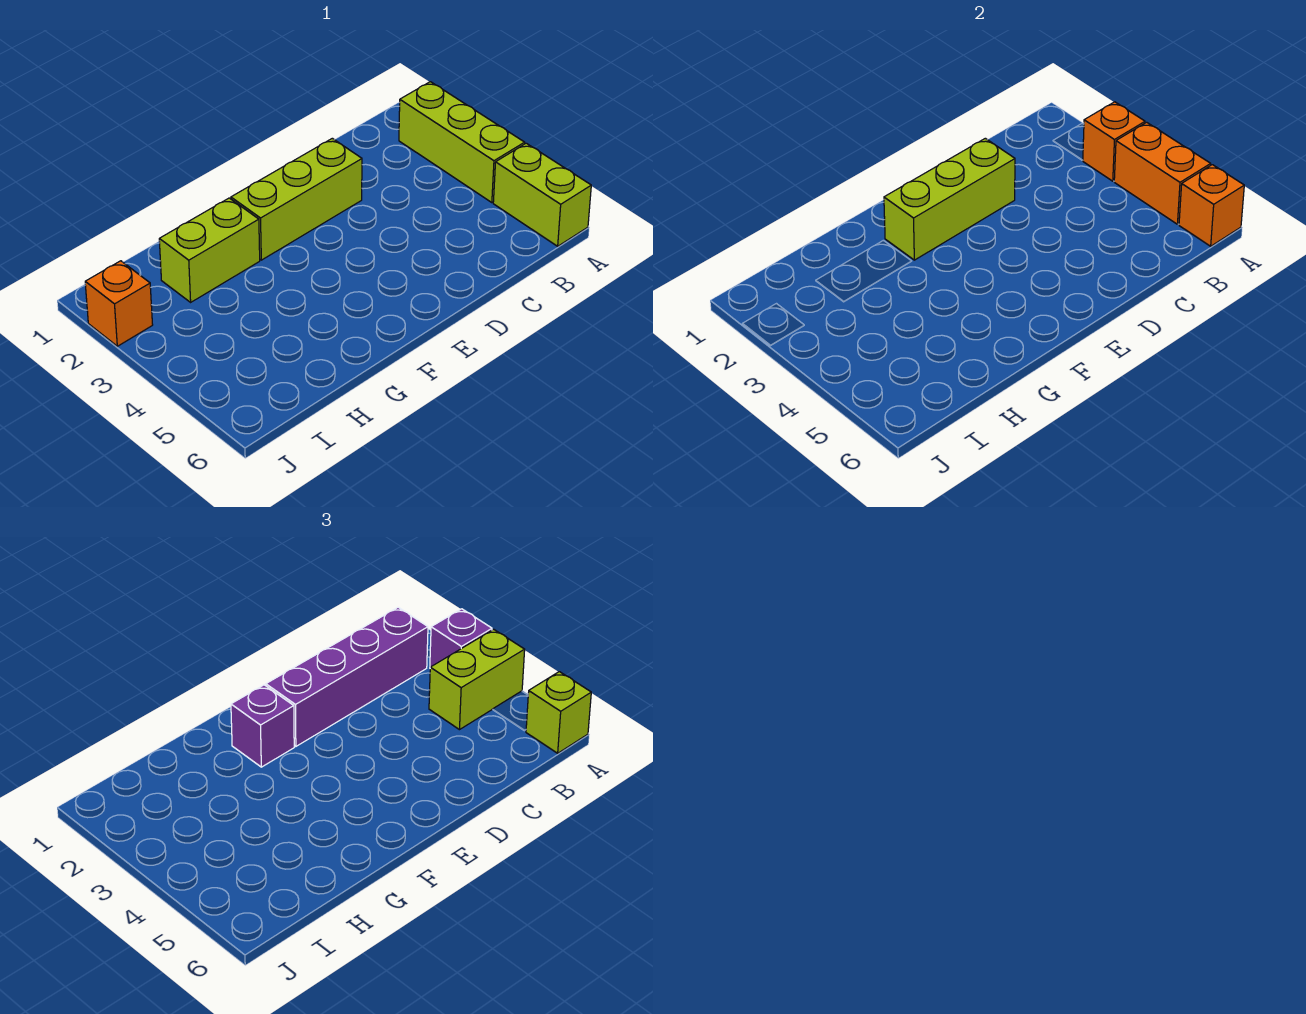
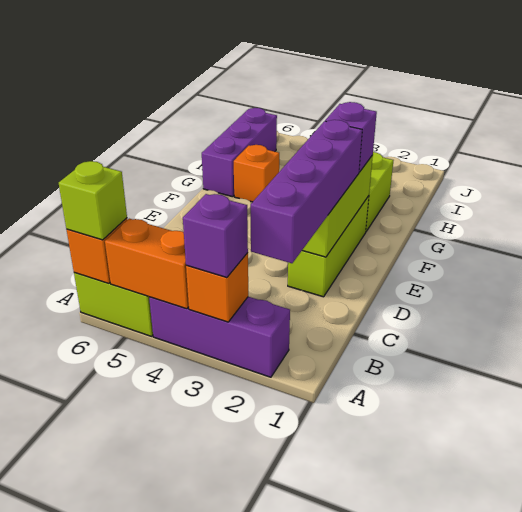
lime 1x3 brick [399,82,525,203] -> purple 1x3 brick [149,297,290,377]
lime 1x2 brick [429,629,525,730] -> none
none -> purple 1x3 brick [202,108,277,197]
orange 1x1 brick [85,261,153,346] -> orange 1x1 brick moved to [234,145,279,202]

